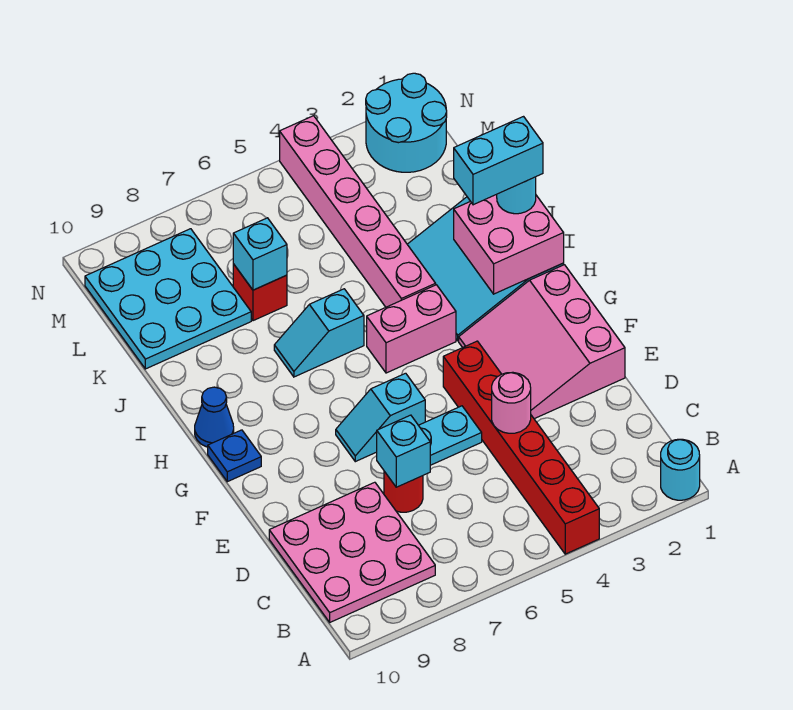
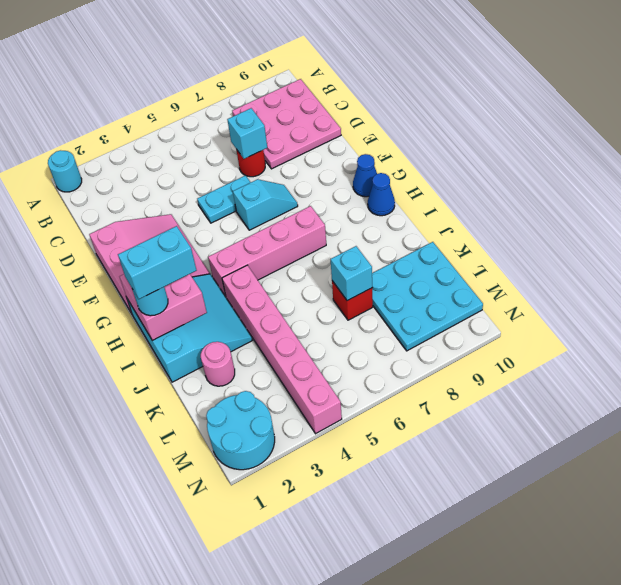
red 1x6 brick [443,341,599,554] -> none
pink 1x1 round brick [492,372,531,433] -> pink 1x1 round brick moved to [201,342,235,386]
blue 1x1 plate [208,430,261,482] -> blue 1x1 cone [353,154,377,197]
pink 1x2 brick [367,285,456,373] -> pink 1x4 brick [208,206,326,296]
cyan 1x2 slope [274,289,364,377] -> none

